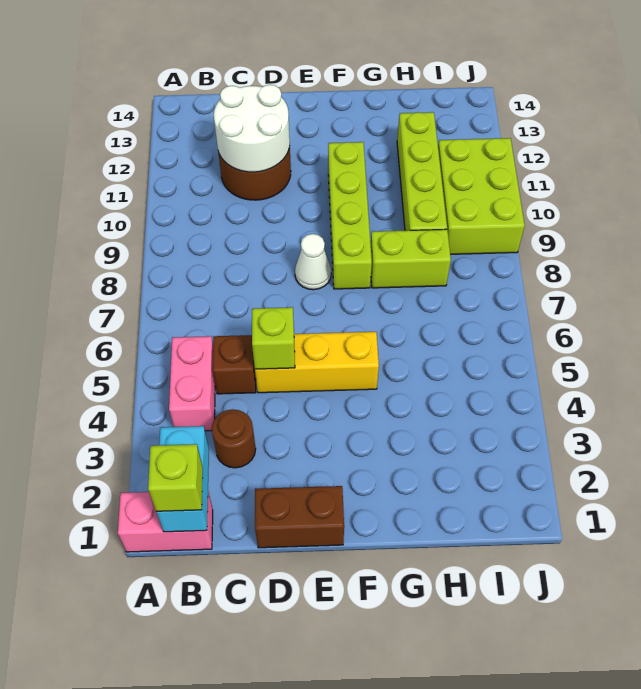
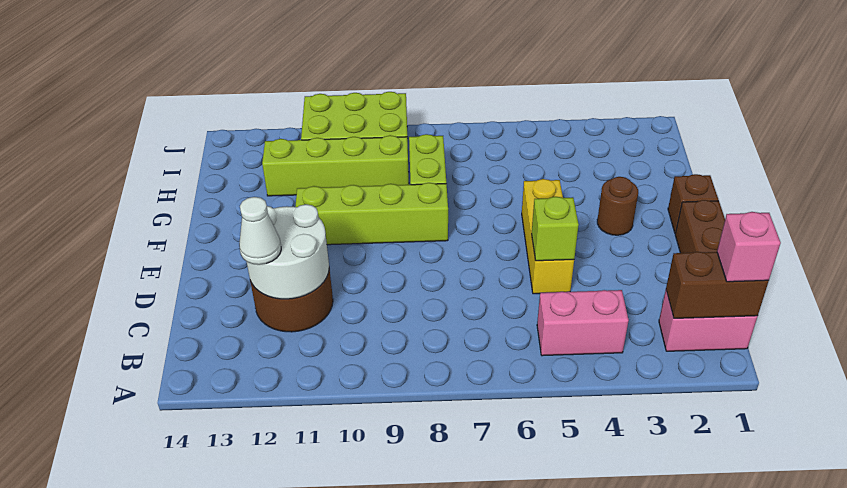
pink 1x2 brick [118,492,213,552] -> pink 1x2 brick turned to [659,290,758,351]
cyan 1x2 brick [156,426,209,532] -> brown 1x2 brick [666,252,769,318]
lime 1x1 brick [148,444,203,511] -> pink 1x1 brick [717,212,781,282]
brown 1x1 round brick [212,409,256,468] -> brown 1x1 round brick moved to [597,177,638,235]
brown 1x1 brick [213,335,256,394] -> brown 1x1 brick moved to [668,174,718,233]
white 1x1 cone [295,234,331,290] -> white 1x1 cone moved to [239,197,281,265]

